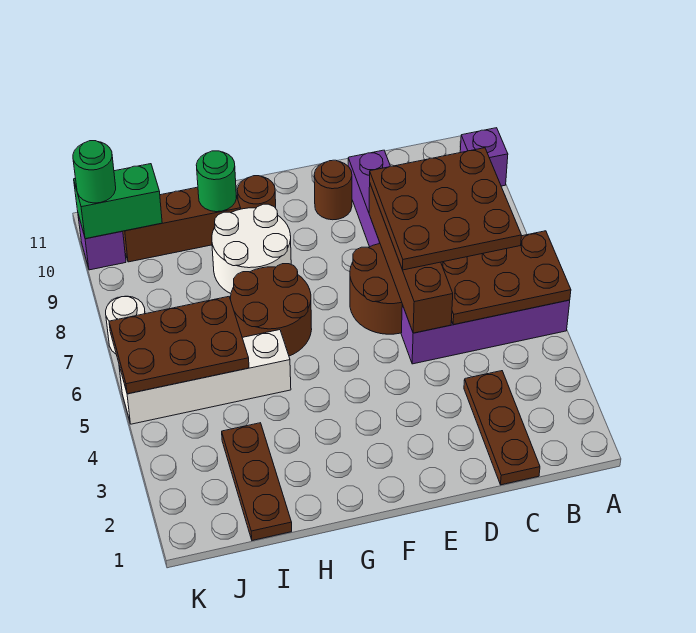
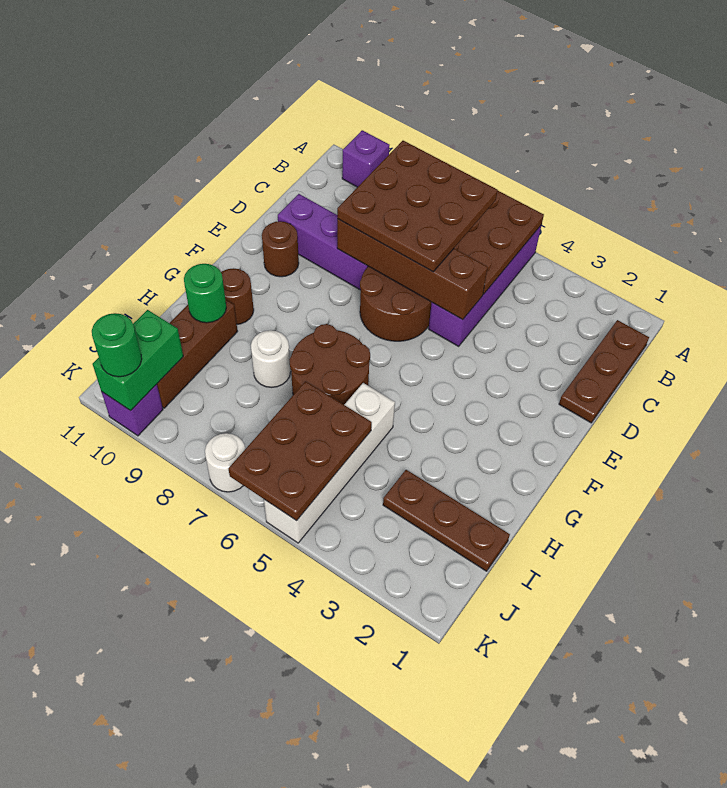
brown 1x3 plate [464,371,540,485] -> brown 1x3 plate turned to [559,320,649,423]
white 2x2 round brick [212,204,291,293] -> white 1x1 round brick [251,330,290,387]

